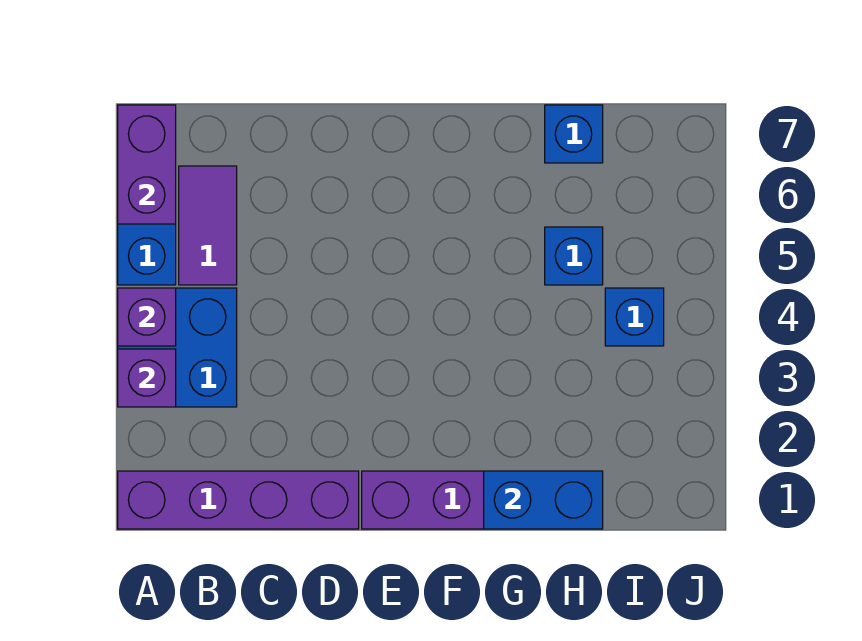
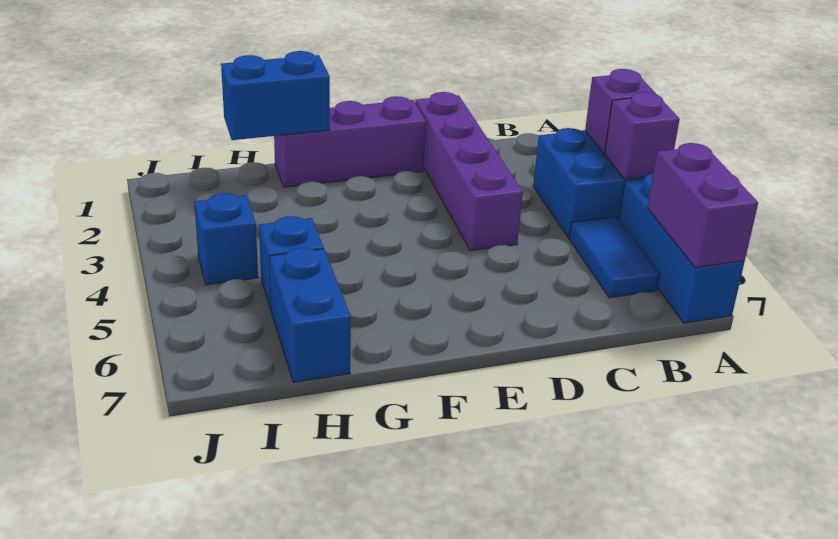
purple 1x4 brick [118,471,359,529] -> purple 1x4 brick turned to [415,92,523,251]
purple 1x2 tile [179,166,237,285] -> blue 1x2 tile [569,217,660,298]
blue 1x1 brick [545,105,603,163] -> blue 1x2 brick [269,248,351,382]

